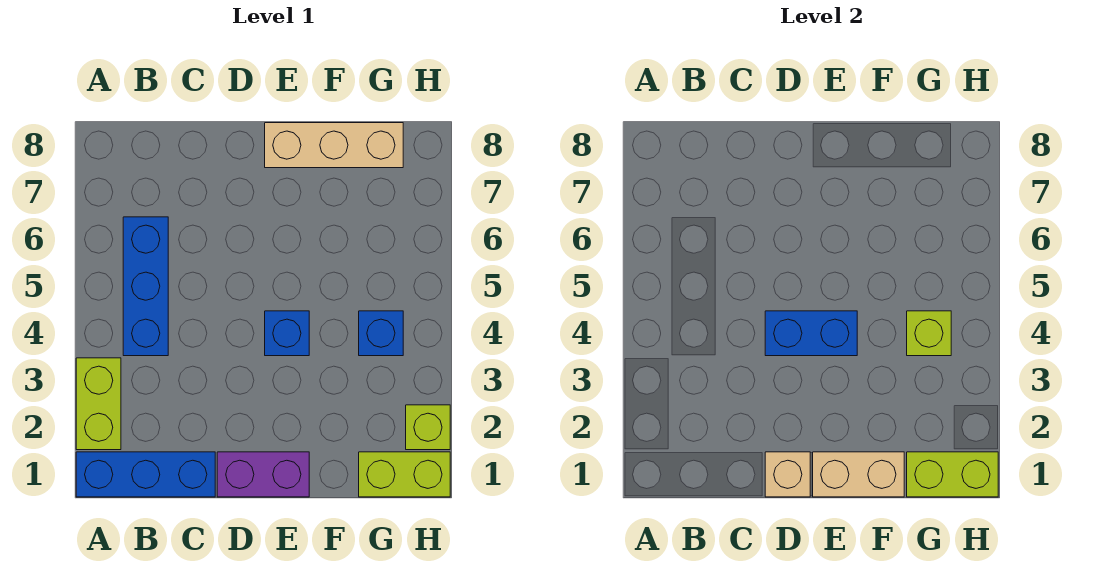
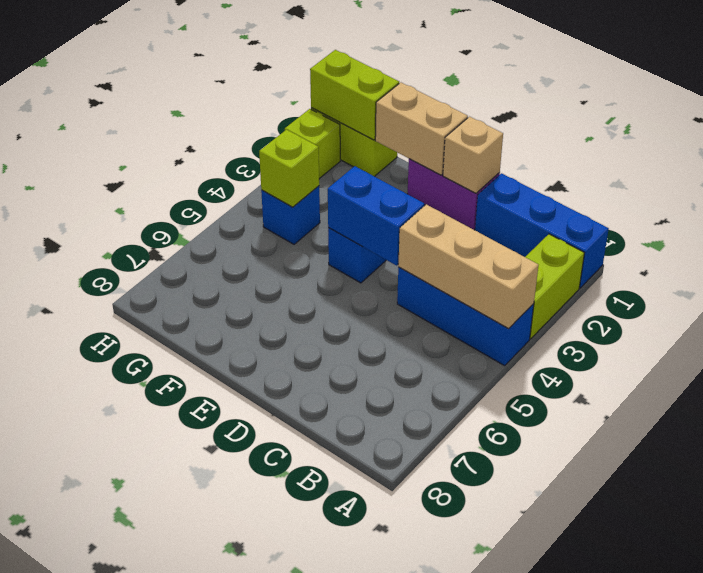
blue 1x3 brick [123,217,168,356] -> blue 1x3 brick turned to [397,267,534,366]
tan 1x3 brick [265,123,403,168] -> tan 1x3 brick moved to [398,204,538,328]

